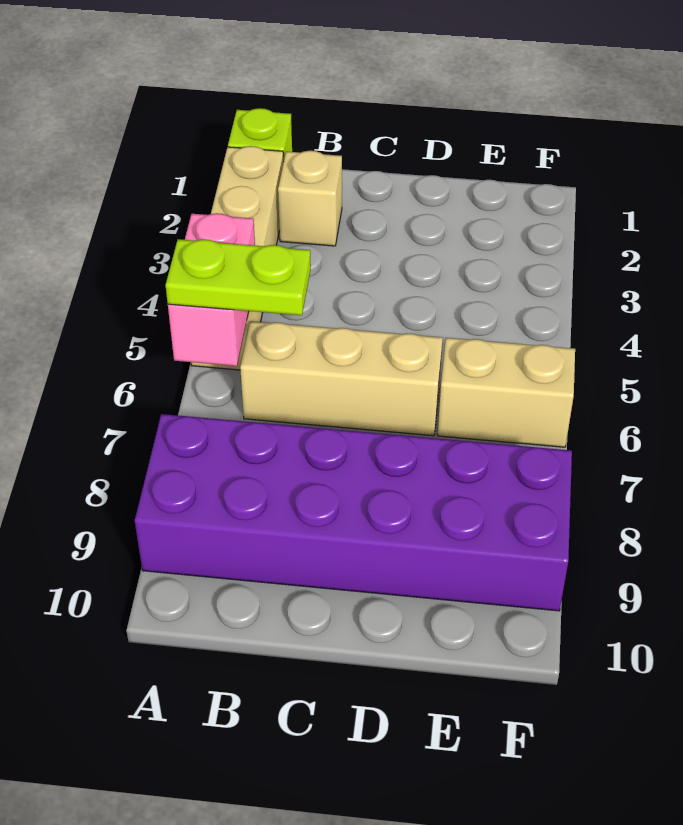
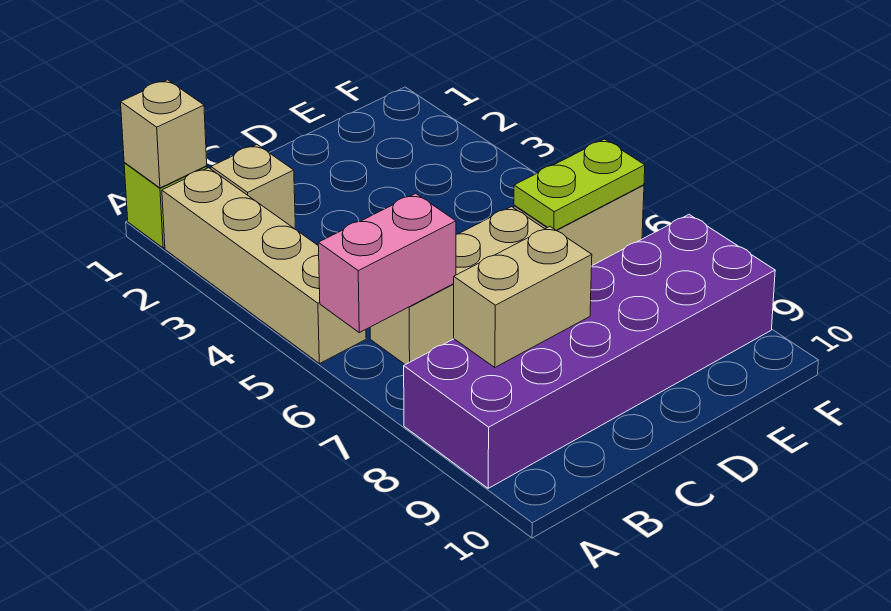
none -> tan 1x1 brick [121,80,207,188]
pink 1x2 brick [168,213,255,366] -> pink 1x2 brick turned to [318,194,456,333]
lime 1x2 plate [166,239,311,315] -> lime 1x2 plate moved to [514,139,645,230]
none -> tan 1x2 brick [454,227,592,367]

